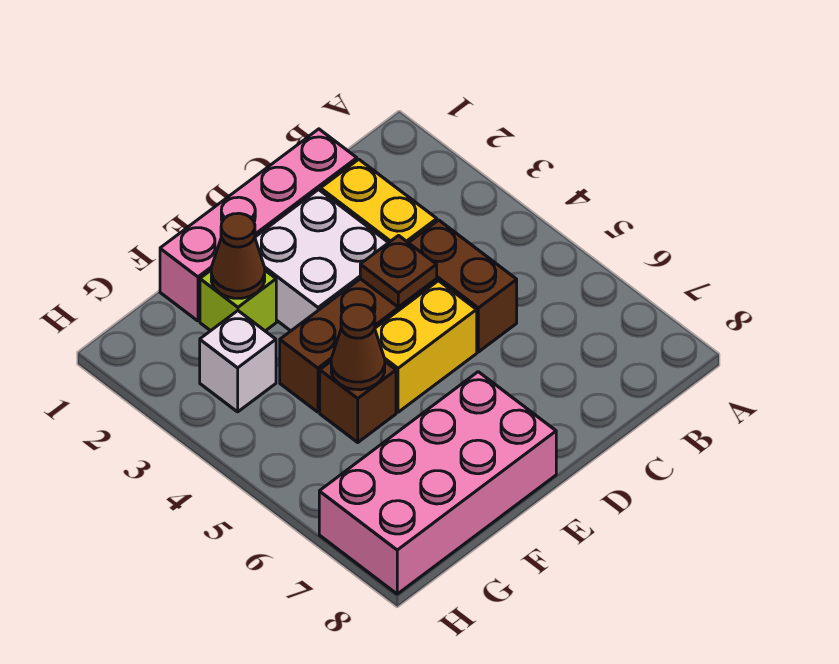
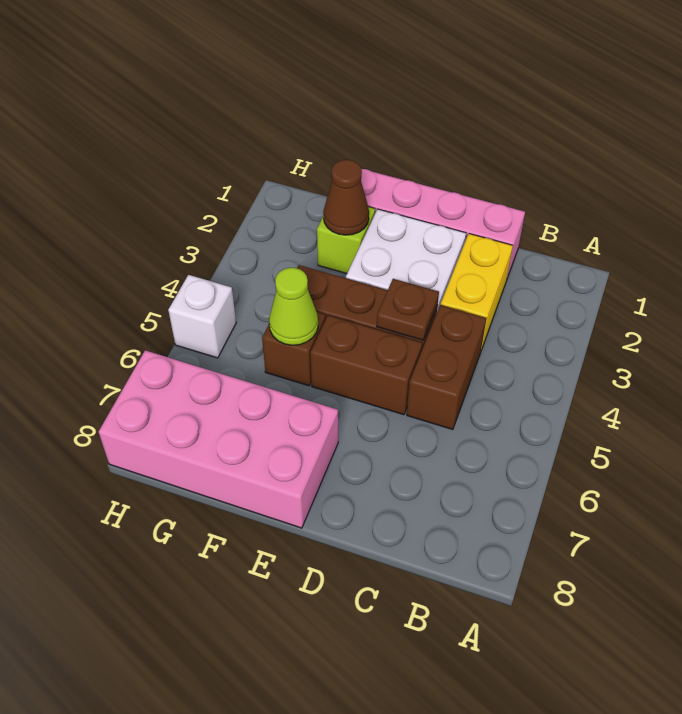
yellow 1x2 brick [375,281,477,412] -> brown 1x2 brick [310,315,422,415]
brown 1x1 cone [331,305,385,390] -> lime 1x1 cone [269,268,318,345]
white 1x1 brick [200,311,276,412] -> white 1x1 brick moved to [168,275,236,358]

